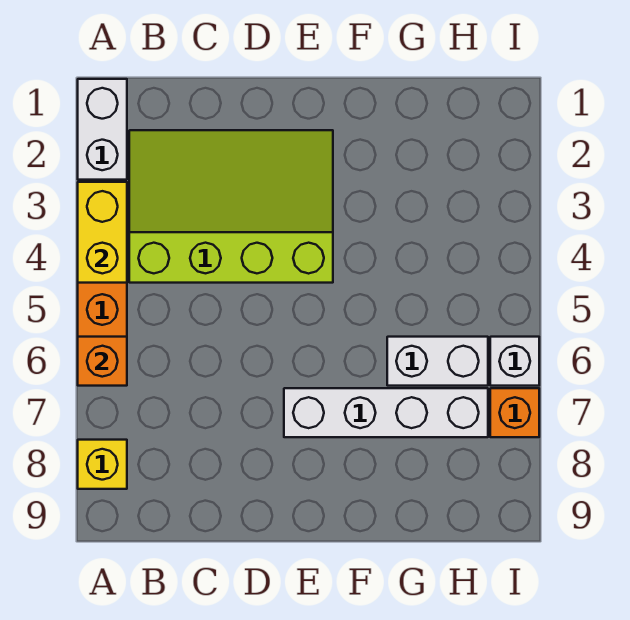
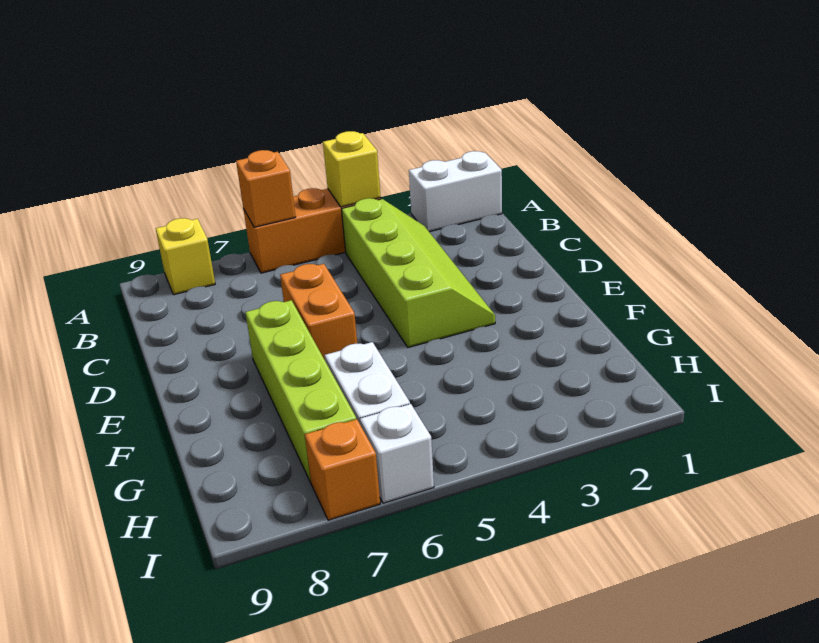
yellow 1x2 brick [78,182,127,283] -> yellow 1x1 brick [323,131,381,207]
lime 3x4 slope [129,130,333,283] -> lime 2x4 slope [341,198,495,347]
none -> orange 1x2 brick [280,264,357,360]
white 1x4 brick [284,388,488,437] -> lime 1x4 brick [245,300,356,482]

